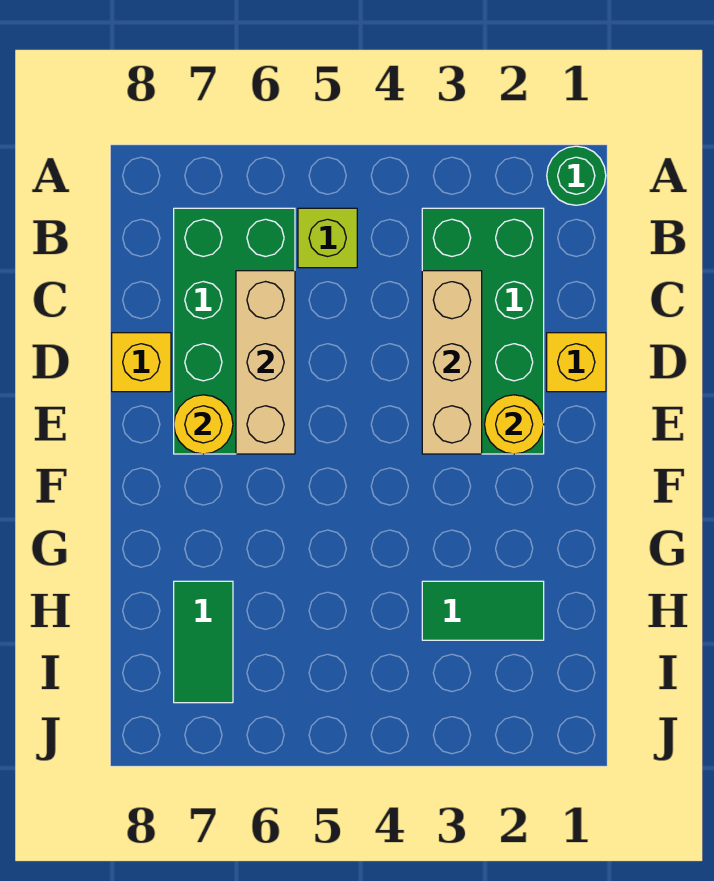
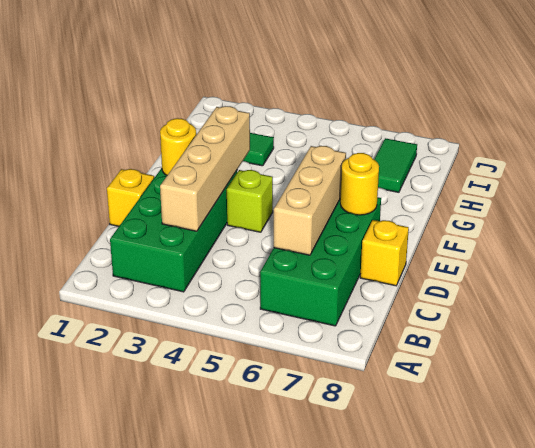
green 1x1 round brick [547,146,606,205] -> none
lime 1x1 brick [298,208,357,268] -> lime 1x1 brick moved to [227,170,273,232]
tan 1x3 brick [422,271,482,454] -> tan 1x4 brick [160,106,250,231]

